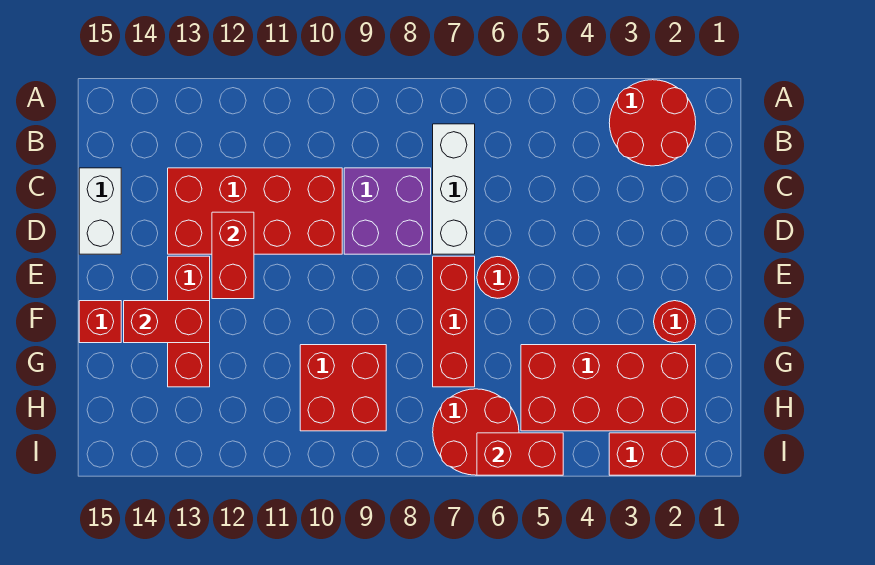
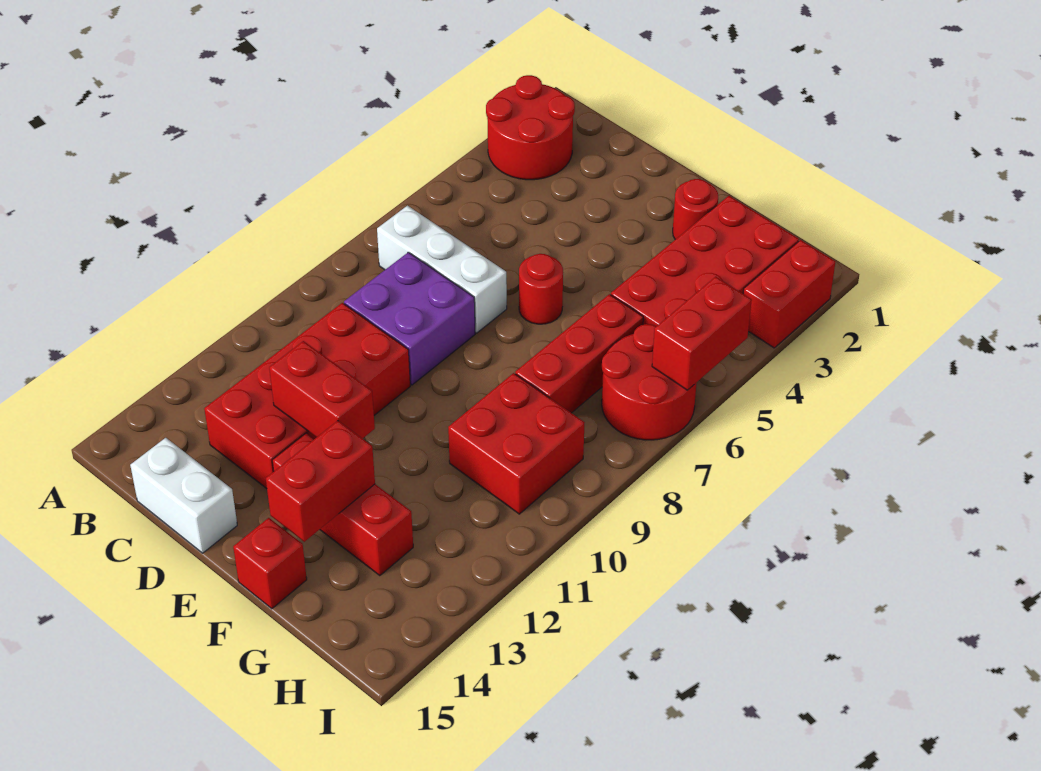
red 1x3 brick [433,256,475,387] -> red 1x3 brick turned to [515,294,643,413]

